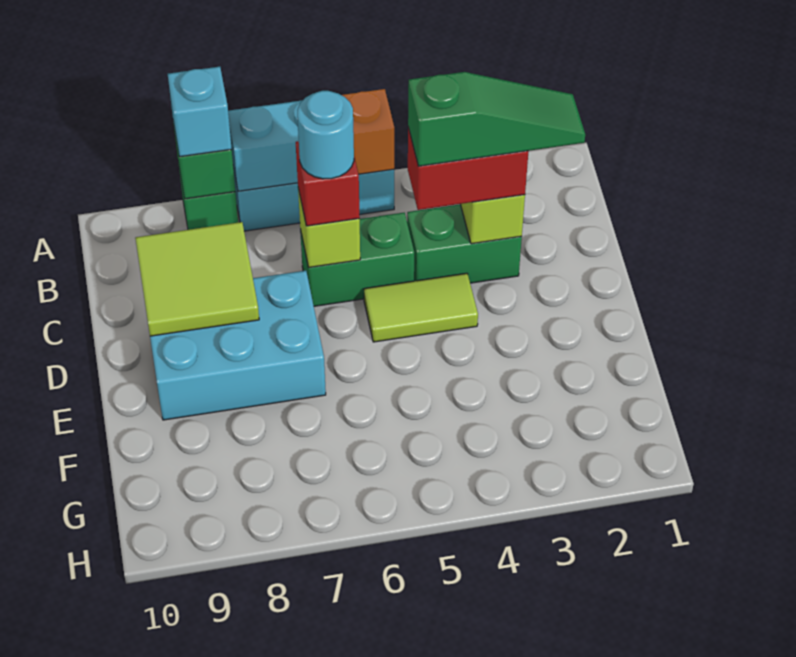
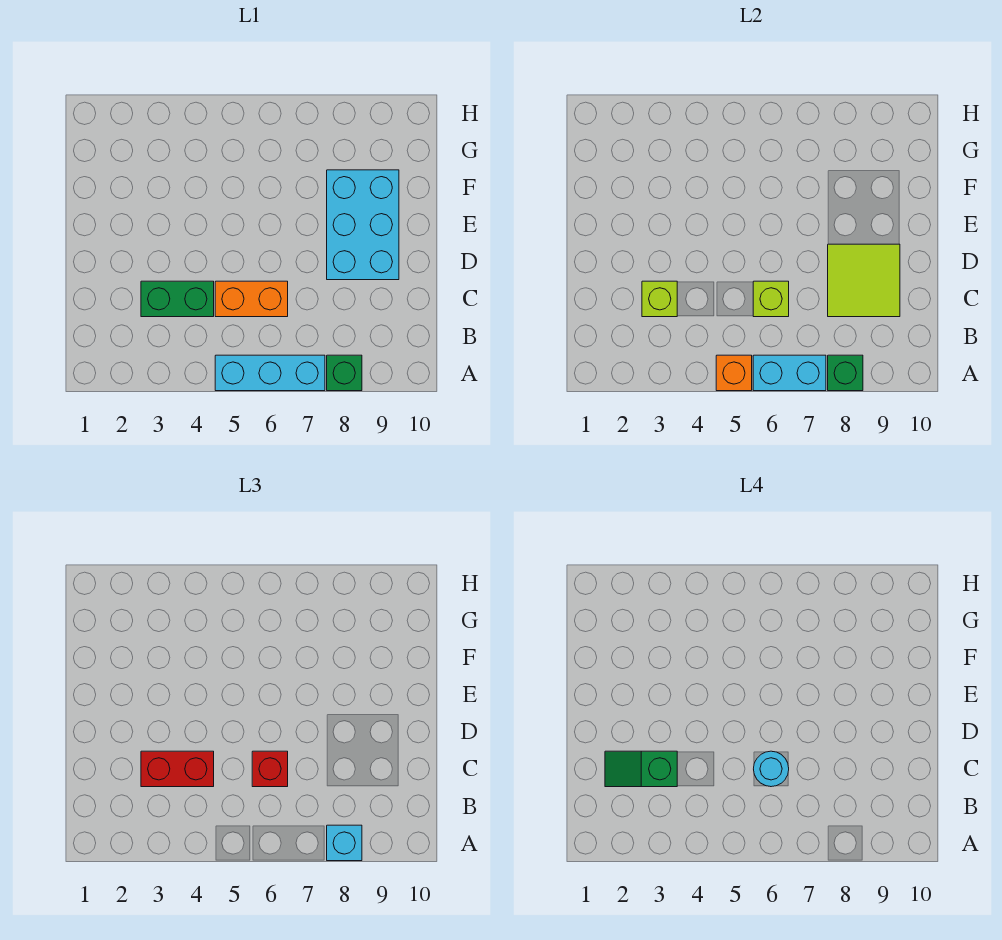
green 1x3 slope [408,72,585,166] -> green 1x2 slope [605,751,677,787]
green 1x2 brick [300,213,414,306] -> orange 1x2 brick [215,281,288,317]
lime 1x2 tile [364,273,478,342] -> none
cyan 2x3 brick [150,271,326,420] -> cyan 2x3 brick turned to [327,170,399,280]

